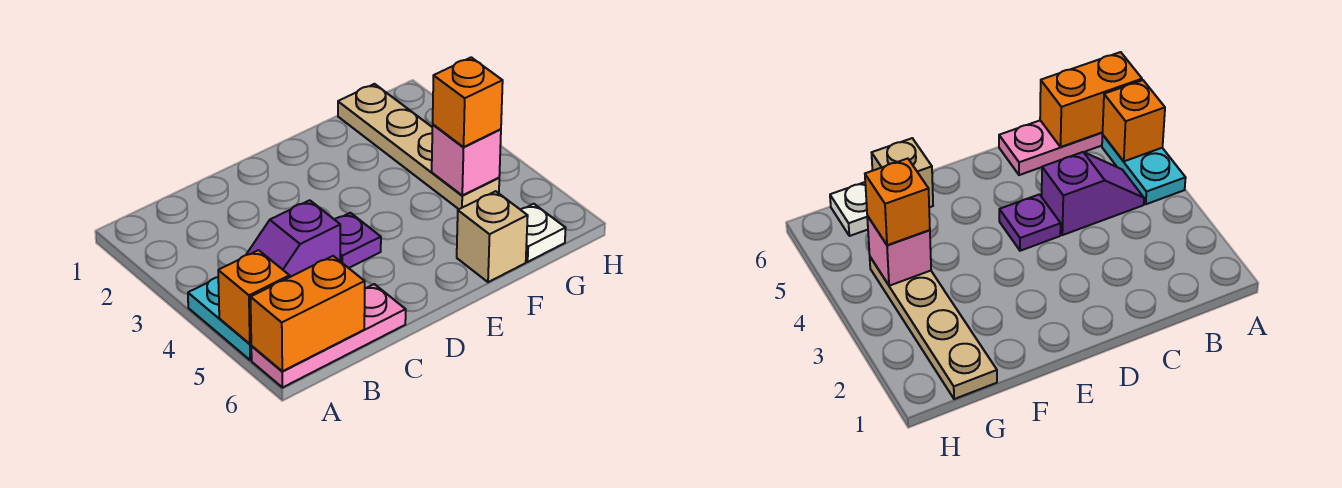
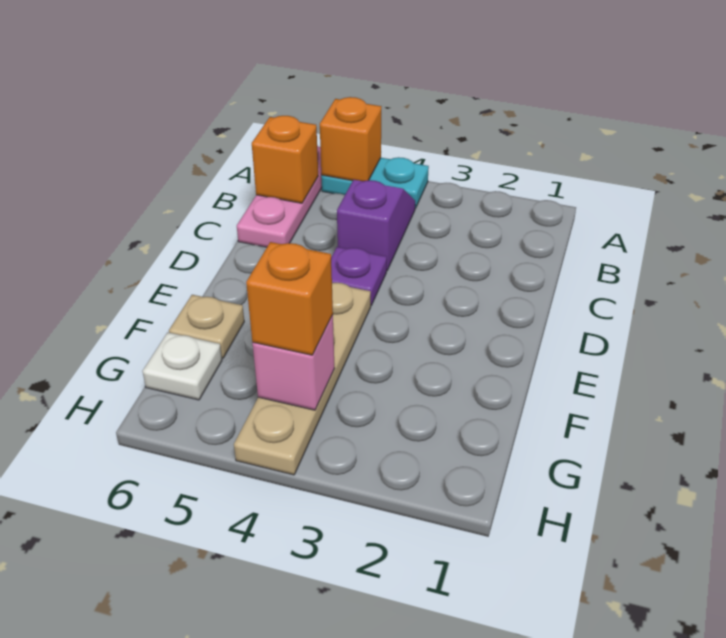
orange 1x2 brick [251,256,365,371] -> orange 1x1 brick [252,116,318,203]
tan 1x1 brick [457,191,528,282] -> tan 1x1 plate [169,295,244,358]
tan 1x4 plate [338,84,499,209] -> tan 1x4 plate turned to [234,283,371,475]

